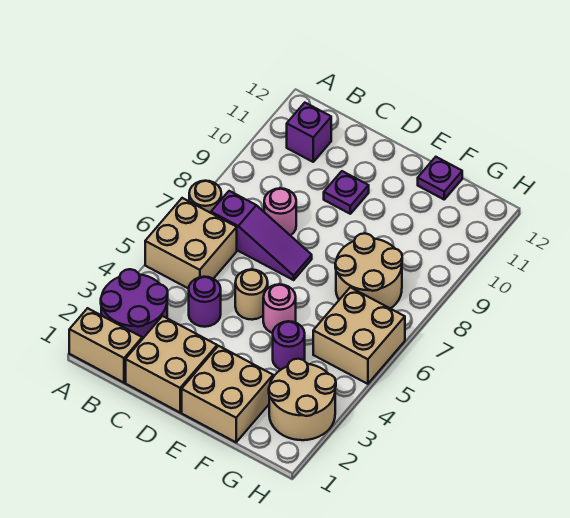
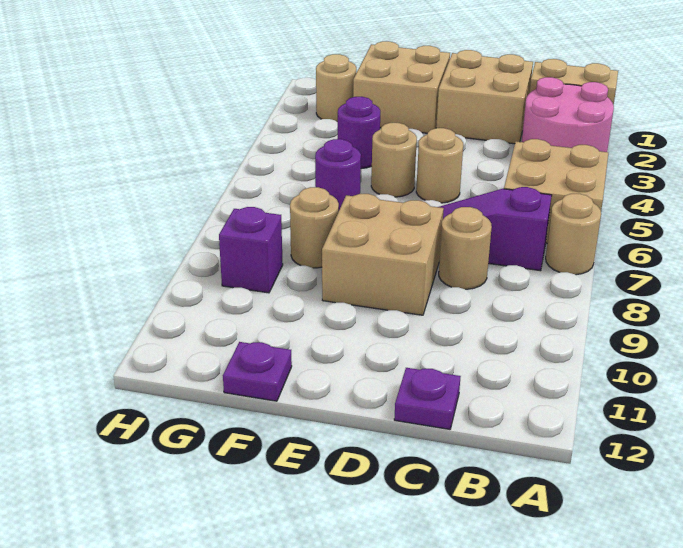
purple 2x2 round brick [101,269,168,339] -> pink 2x2 round brick [522,77,614,152]
purple 1x1 brick [287,103,331,162] -> purple 1x1 brick moved to [219,207,283,293]
purple 1x1 round brick [189,277,221,327] -> purple 1x1 round brick moved to [315,139,361,210]
pink 1x1 round brick [264,188,296,236] -> tan 1x1 round brick [439,207,492,289]
purple 1x1 plate [324,171,369,214] -> purple 1x1 plate moved to [394,368,461,429]
pink 1x1 round brick [263,284,296,333] -> tan 1x1 round brick [371,123,417,197]
tan 2x2 round brick [335,233,402,309] -> tan 1x1 round brick [290,187,339,268]
tan 2x2 round brick [269,359,336,440] -> tan 1x1 round brick [316,54,356,122]
tan 2x2 brick [313,287,405,384] -> tan 2x2 brick moved to [322,194,444,315]

